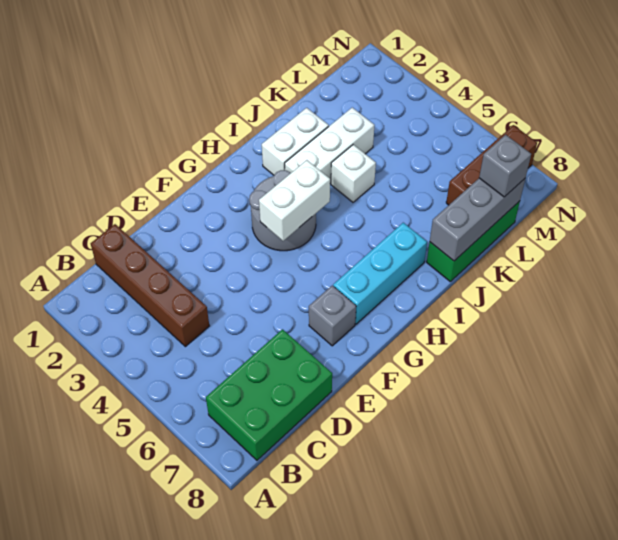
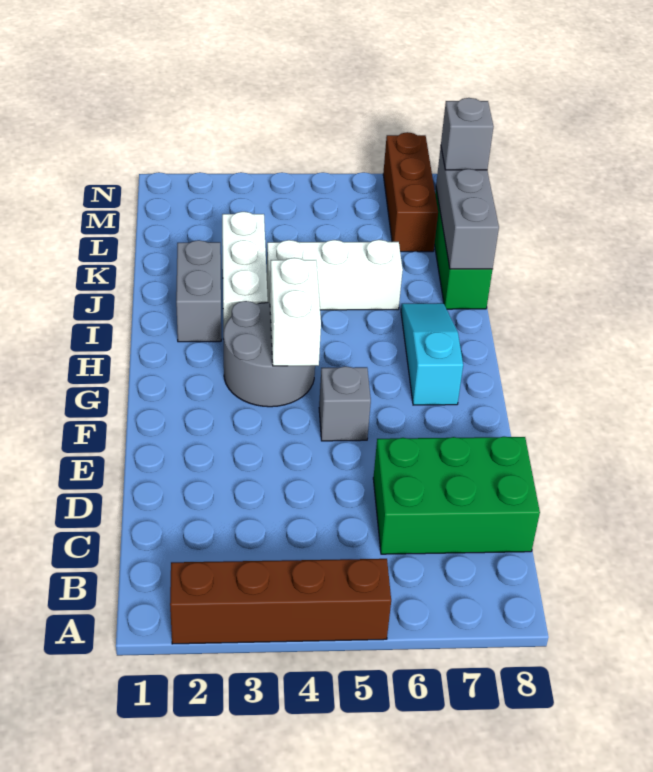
green 2x3 brick [206,329,332,460] -> green 2x3 brick turned to [373,437,540,554]
brown 1x4 brick [91,224,209,347] -> brown 1x4 brick moved to [170,559,391,644]
grey 1x1 brick [309,286,356,346] -> grey 1x1 brick moved to [319,366,371,441]
cyan 1x3 brick [333,223,427,324] -> cyan 1x3 slope [401,303,463,405]
white 1x2 brick [262,108,329,175] -> grey 1x2 brick [176,240,221,342]
white 1x1 brick [331,145,376,202] -> white 1x3 brick [267,240,403,310]

